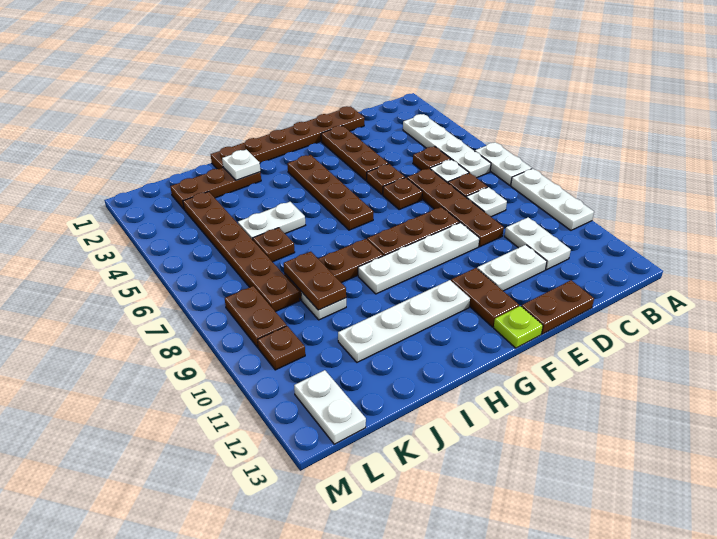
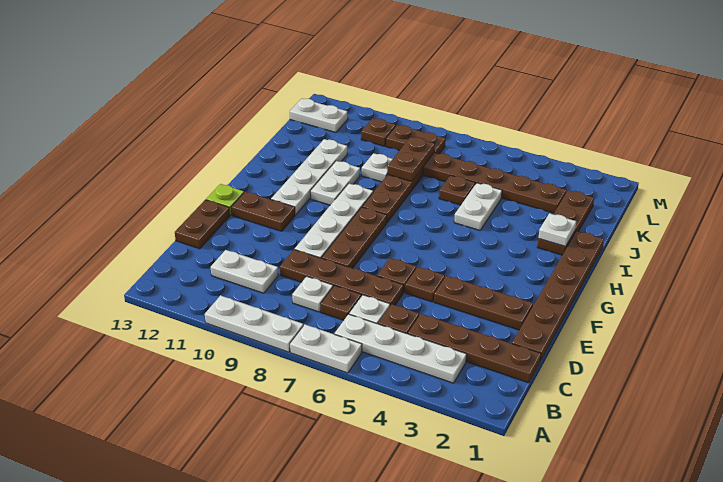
white 1x2 plate [477,245,547,291] -> white 1x2 plate moved to [310,161,360,205]
brown 1x4 plate [287,155,373,230] -> brown 1x4 plate moved to [408,314,541,383]
brown 1x2 plate [284,252,346,310] -> brown 1x2 plate turned to [387,137,435,182]

